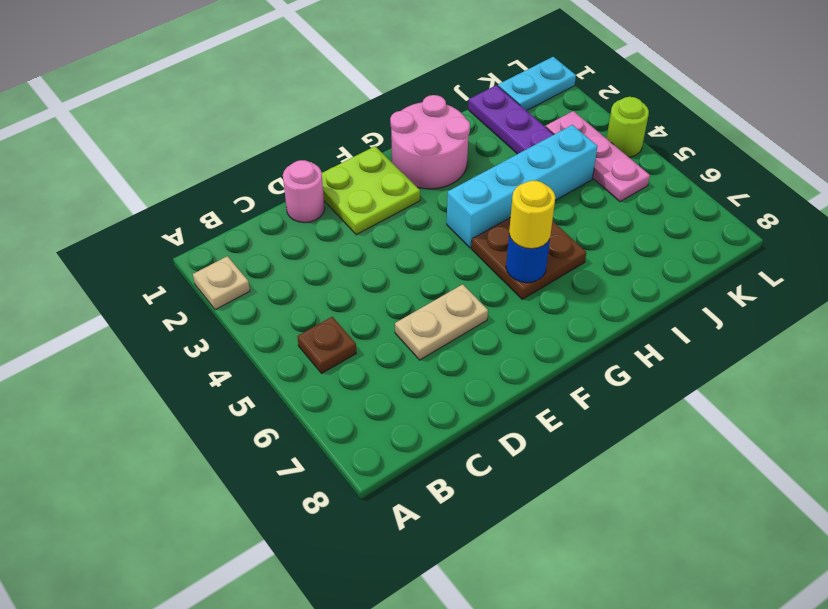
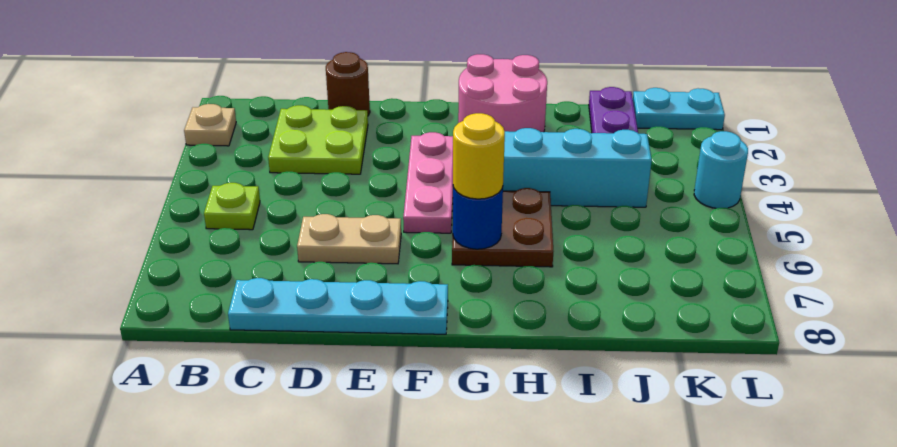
brown 1x1 plate [297,317,356,373] -> lime 1x1 plate [204,183,260,230]
none -> cyan 1x4 plate [228,278,448,334]
pink 1x1 round brick [283,160,325,223] -> brown 1x1 round brick [326,52,370,116]
lime 2x2 plate [322,146,420,235] -> lime 2x2 plate moved to [268,105,368,174]
pink 1x3 plate [546,111,650,202] -> pink 1x3 plate moved to [403,132,453,233]
lime 1x1 round brick [606,97,649,157] -> cyan 1x1 round brick [694,131,748,208]

